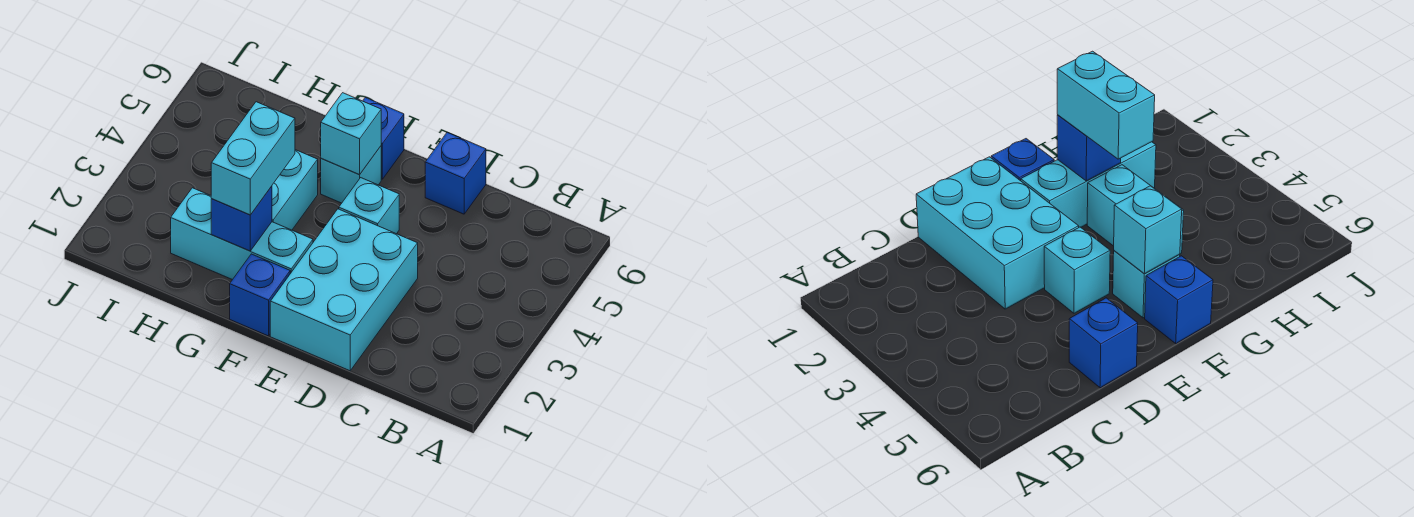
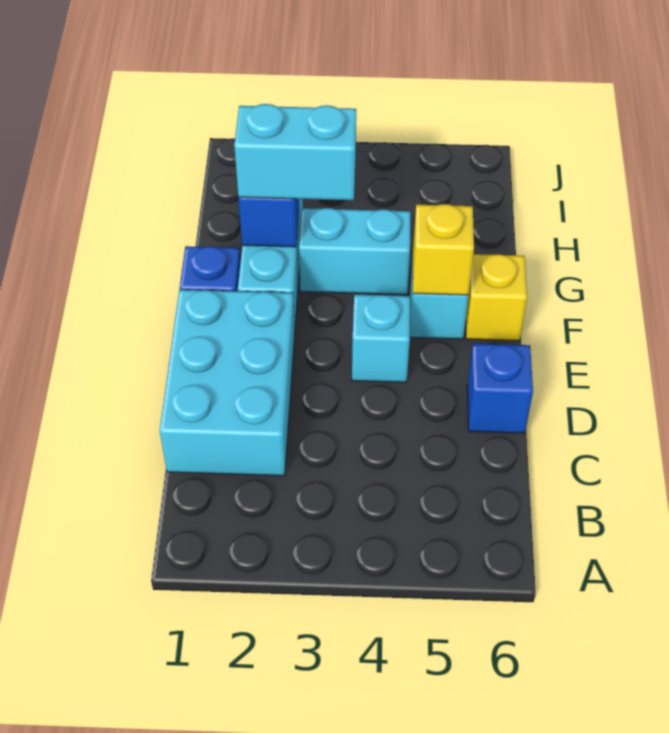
cyan 2x3 brick [270,209,418,371] -> cyan 2x3 brick turned to [160,290,295,476]
cyan 1x1 brick [321,93,381,175] -> yellow 1x1 brick [413,204,474,295]
blue 1x1 brick [363,97,404,179] -> yellow 1x1 brick [466,254,527,341]

